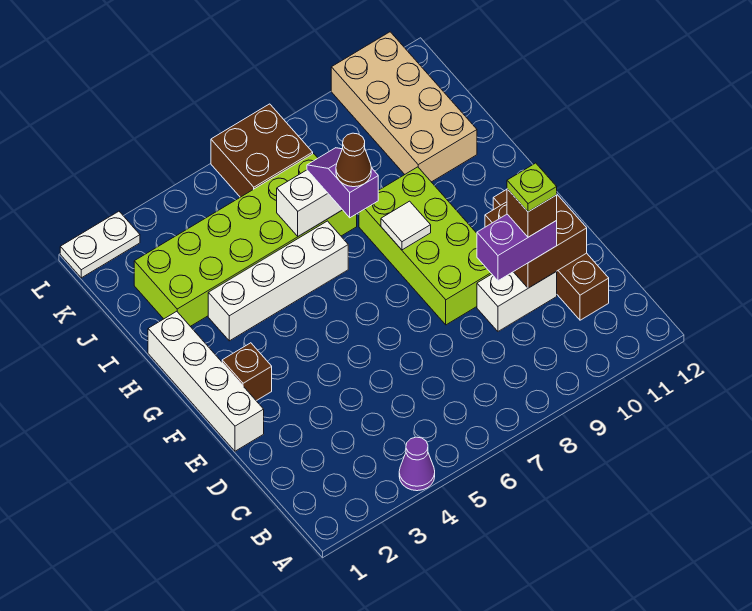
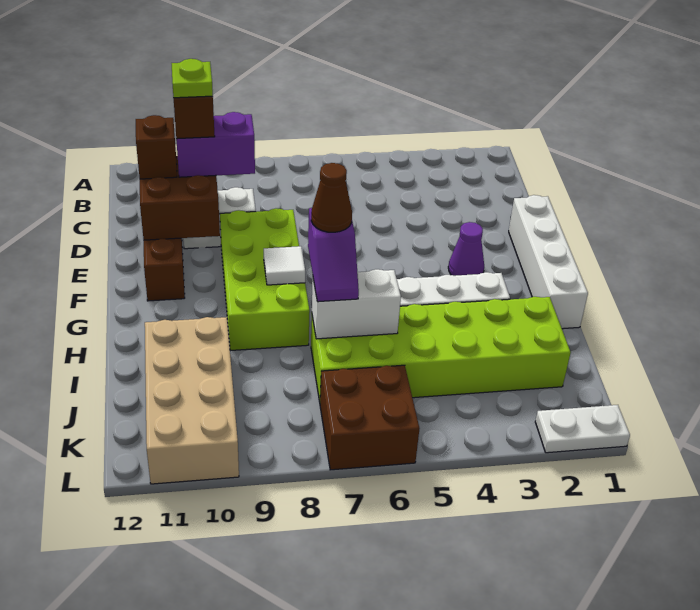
purple 1x1 cone [399,437,435,491] -> purple 1x1 cone moved to [448,222,484,276]
brown 1x1 brick [222,343,272,401] -> brown 1x1 brick moved to [136,115,177,179]

